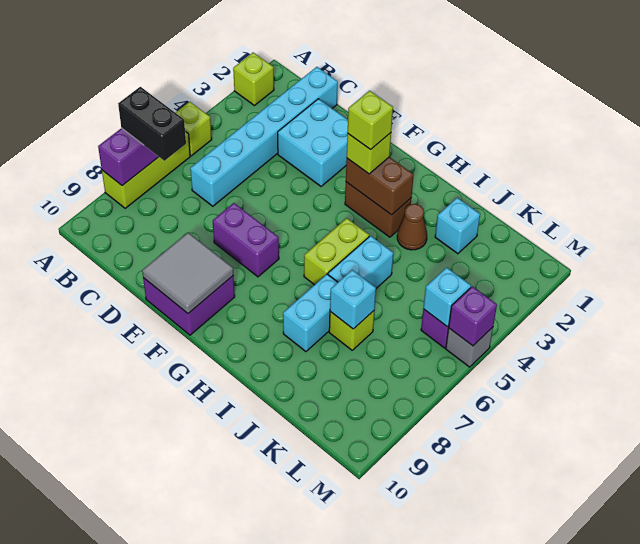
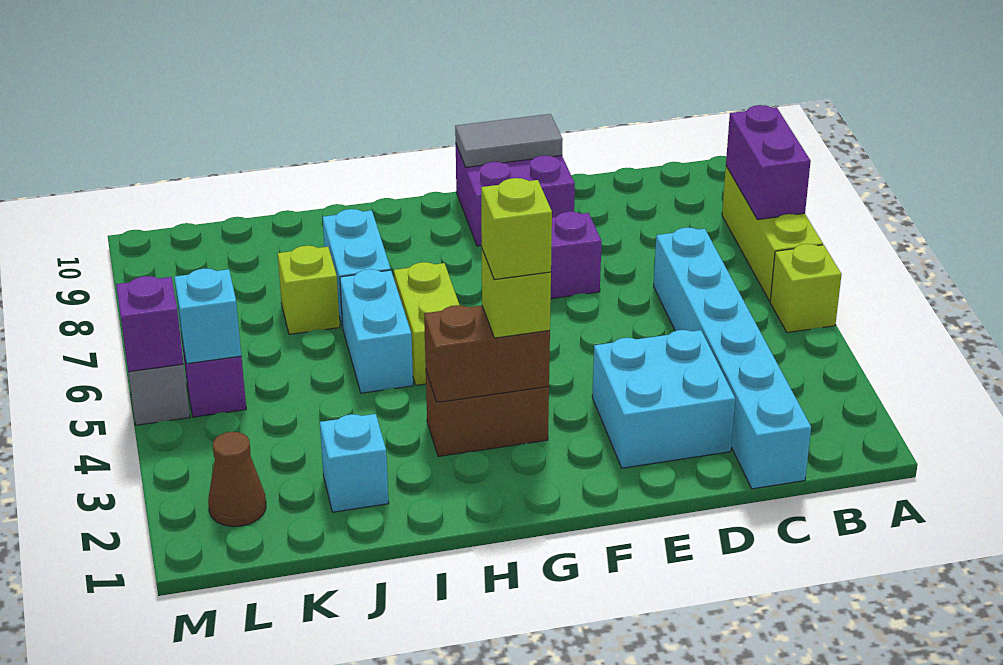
lime 1x1 brick [233,53,274,105] -> none
black 1x2 brick [118,87,186,161] -> none
grey 2x2 tile [142,233,234,313] -> grey 1x2 tile [455,114,563,167]
brown 1x1 cone [397,204,427,250] -> brown 1x1 cone moved to [208,432,266,527]
cyan 1x1 brick [330,270,376,329] -> none

